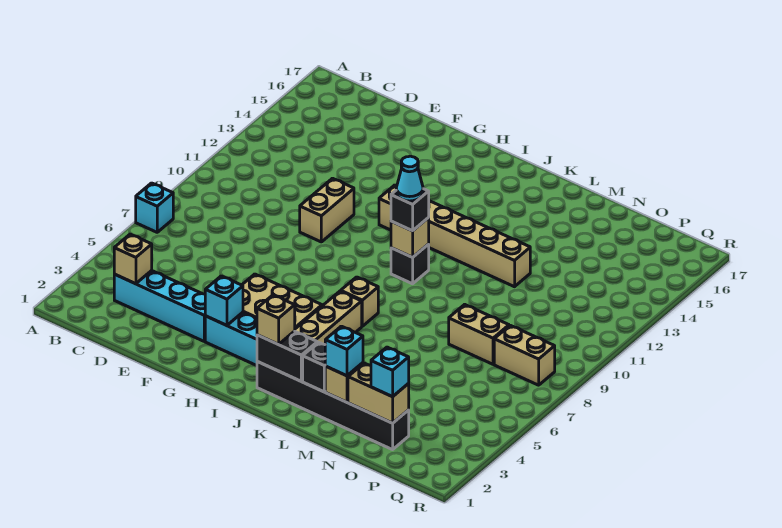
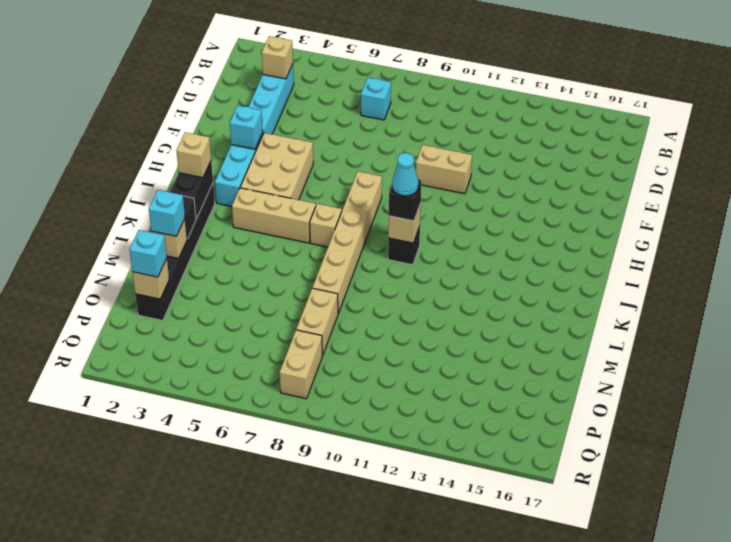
cyan 1x1 brick [136,183,173,232] -> cyan 1x1 brick moved to [361,78,391,120]
tan 1x6 brick [379,185,530,287] -> tan 1x6 brick moved to [312,171,382,313]
tan 1x2 brick [348,363,409,423] -> tan 1x1 brick [132,258,169,299]

